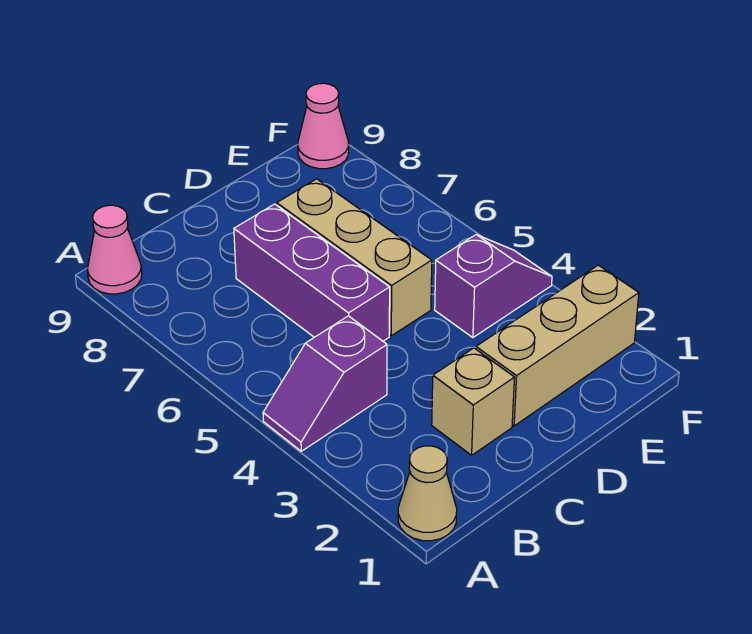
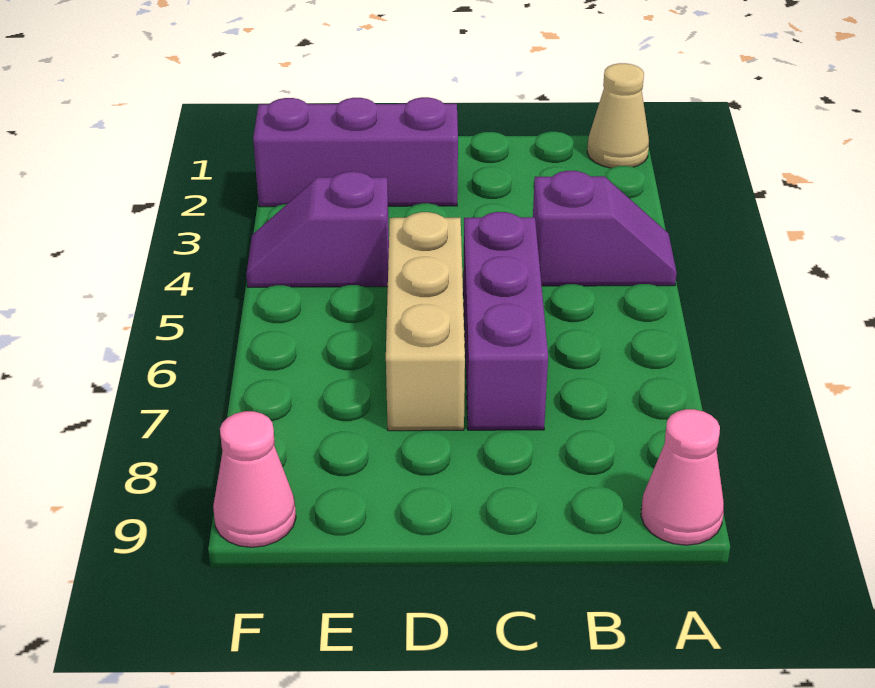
tan 1x1 brick [432,348,515,455] -> none
tan 1x3 brick [476,265,639,426] -> purple 1x3 brick [253,97,458,207]

